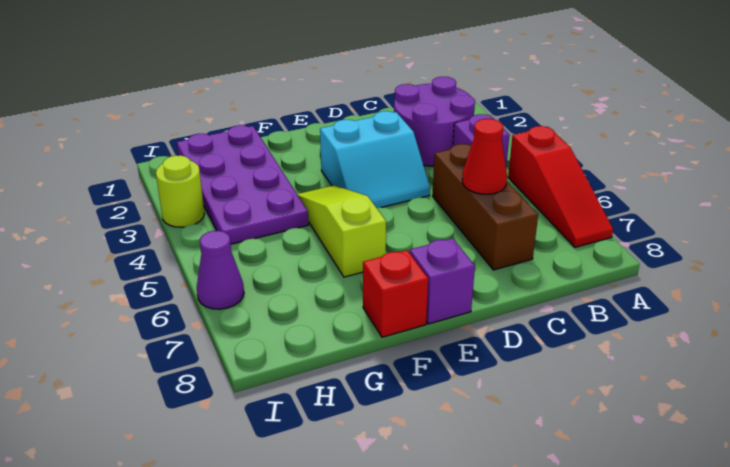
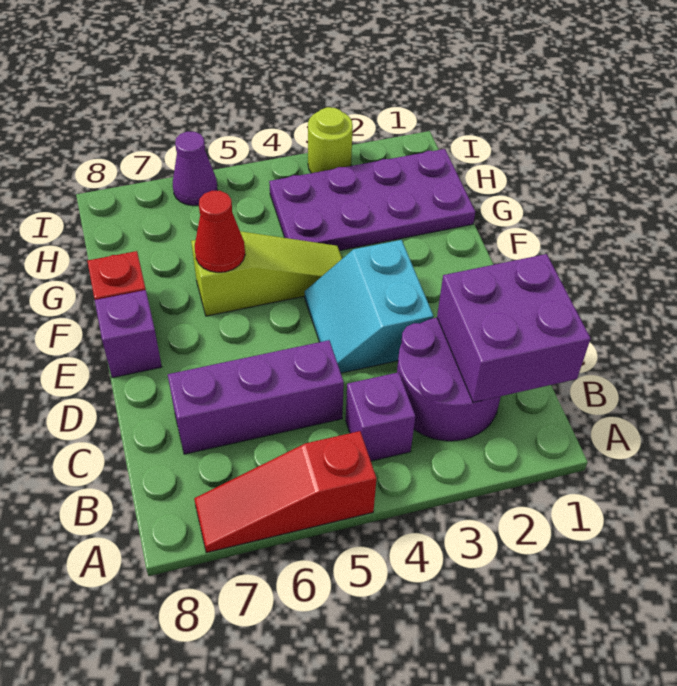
none -> purple 2x2 brick [437,254,591,403]
brown 1x3 brick [433,144,538,270] -> purple 1x3 brick [168,340,344,454]
red 1x1 cone [462,119,507,194] -> red 1x1 cone moved to [195,191,245,272]

